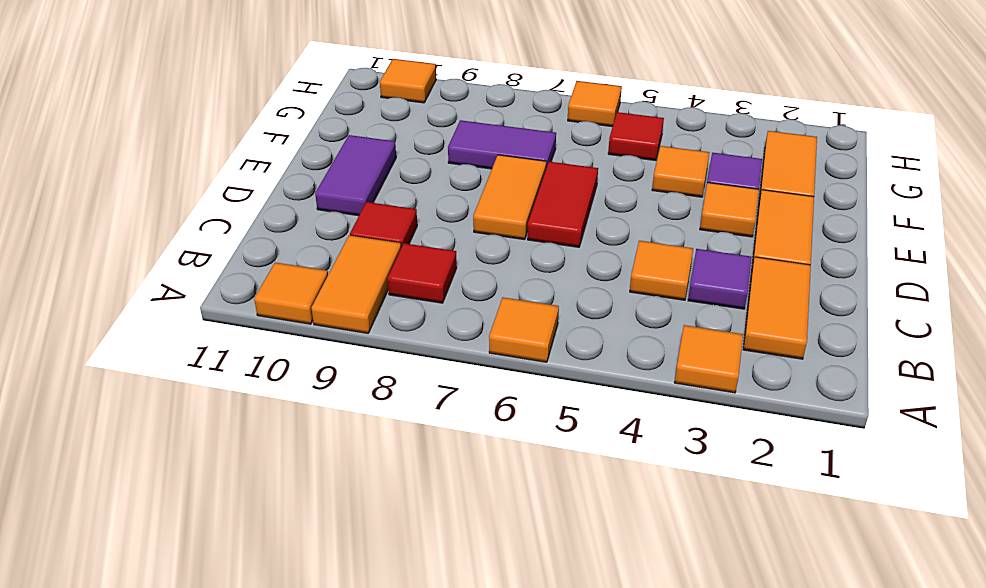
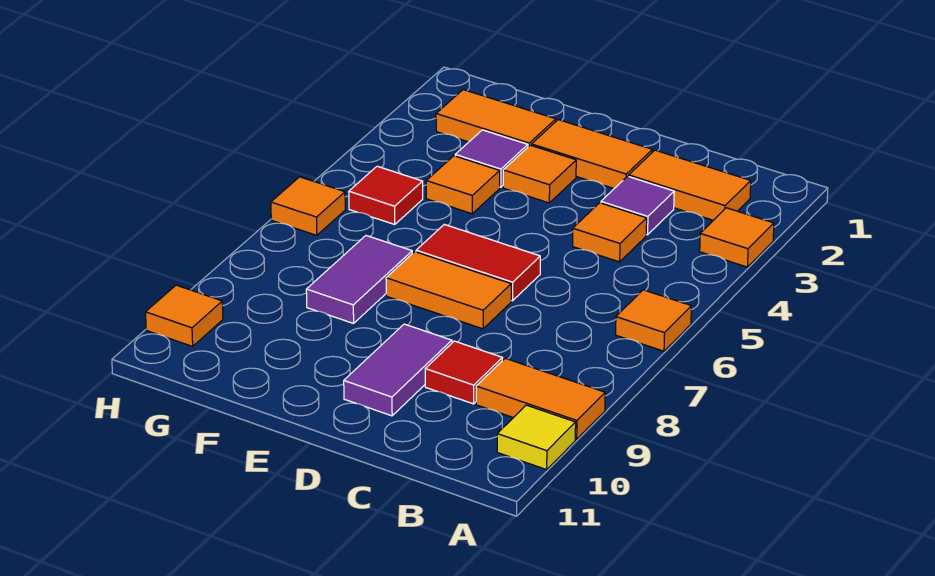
orange 1x1 tile [254,263,328,324] -> yellow 1x1 tile [497,405,576,470]
red 1x1 tile [388,243,457,303] -> none
purple 1x2 tile [315,135,396,216] -> purple 1x2 tile turned to [344,324,452,416]

